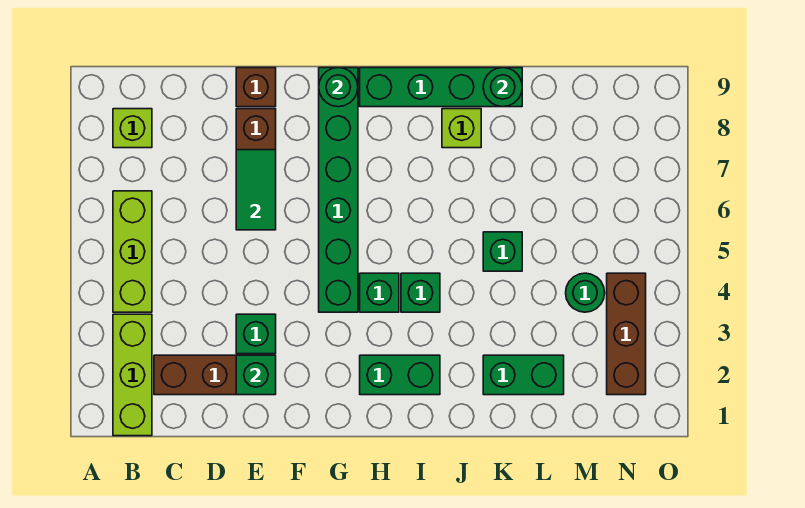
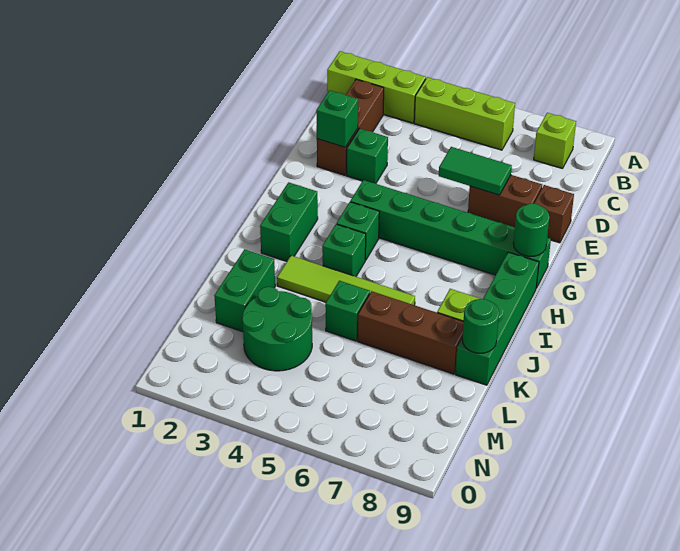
none -> lime 1x4 tile [277,255,415,305]
green 1x1 round brick [566,273,605,312] -> green 2x2 round brick [242,287,312,371]
brown 1x3 brick [607,273,646,395] -> brown 1x3 brick moved to [358,291,463,374]

